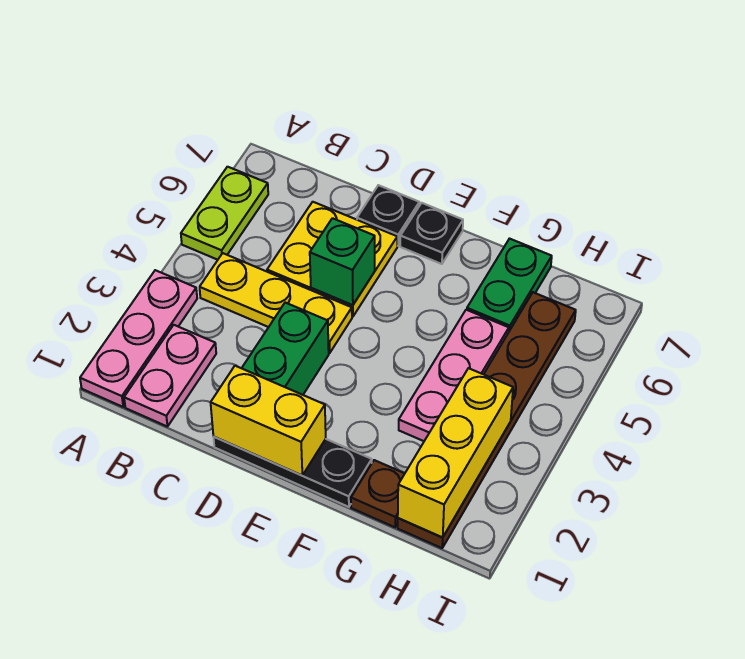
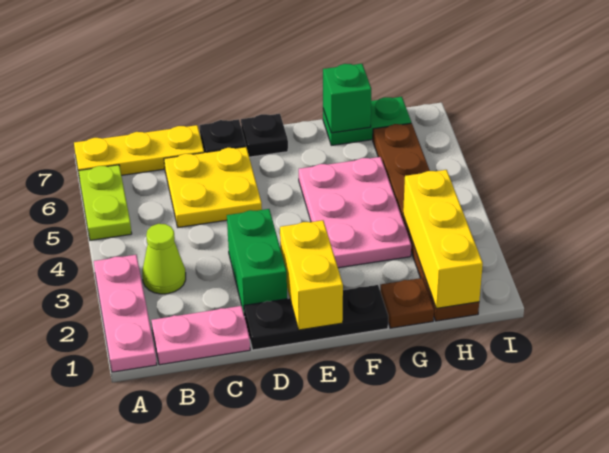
pink 1x2 plate [124,325,216,427] -> pink 1x2 plate turned to [151,306,250,365]
none -> lime 1x1 cone [142,224,186,294]
yellow 1x3 plate [200,253,352,353] -> yellow 1x3 plate moved to [74,125,204,175]
yellow 1x2 brick [211,366,326,475] -> yellow 1x2 brick turned to [280,220,343,330]
green 1x1 brick [310,218,375,305] -> green 1x1 brick moved to [323,64,371,133]
pink 1x3 plate [399,310,509,441] -> pink 2x3 plate [299,157,411,268]
green 1x2 plate [467,239,552,331] -> green 1x2 plate turned to [323,97,411,145]

